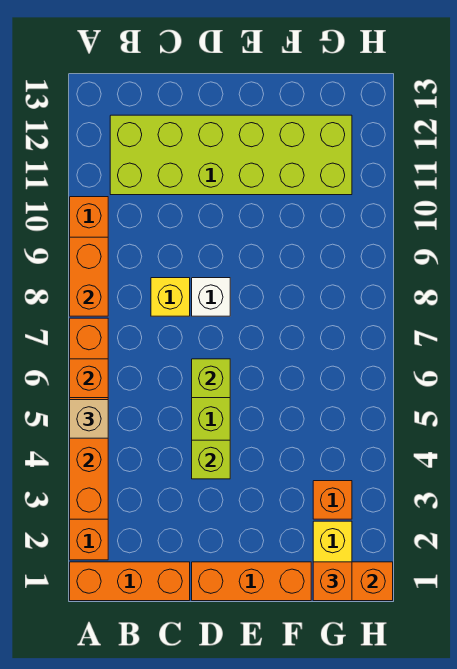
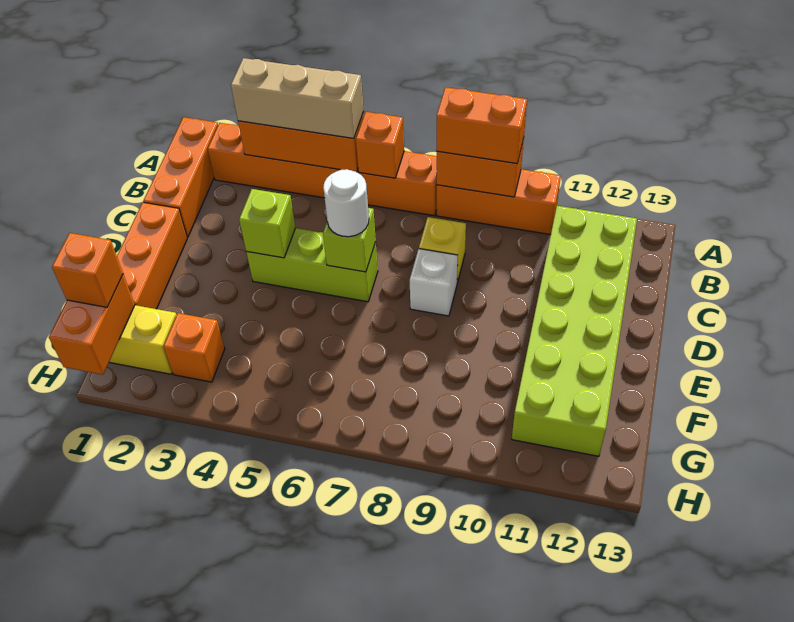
tan 1x1 brick [70,400,108,438] -> tan 1x3 brick [231,58,364,138]
none -> orange 1x2 brick [437,87,527,163]
none -> white 1x1 round brick [323,169,369,237]

